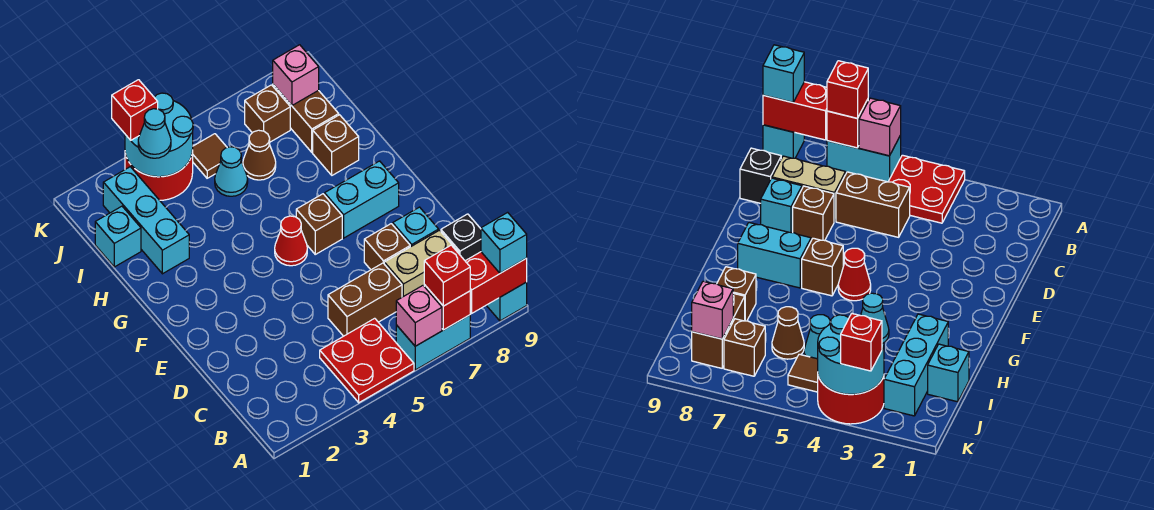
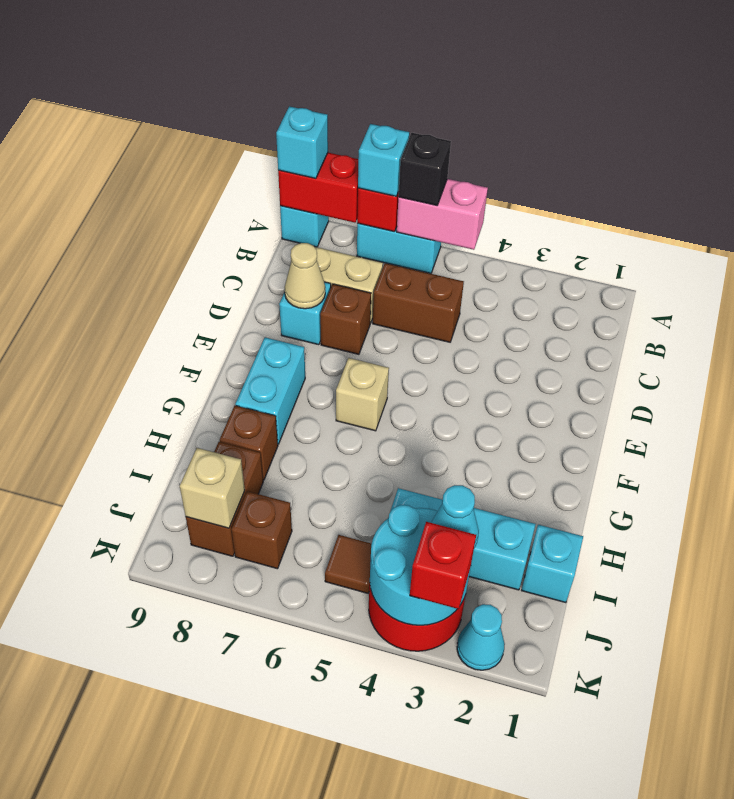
red 2x2 plate [320,318,414,403] -> none
pink 1x1 brick [396,286,442,346] -> pink 1x2 brick [397,179,488,250]
red 1x1 brick [424,245,470,306] -> cyan 1x1 brick [358,124,409,197]
black 1x1 brick [441,214,481,261] -> black 1x1 brick moved to [399,133,451,206]
none -> tan 1x1 cone [285,243,325,309]
red 1x1 cone [275,216,307,266] -> none
brown 1x1 brick [296,194,342,254] -> tan 1x1 brick [336,358,389,431]
cyan 1x2 brick [325,161,399,238] -> cyan 1x2 brick turned to [235,337,305,444]
cyan 1x3 brick [103,167,189,274] -> cyan 1x3 brick turned to [388,488,536,590]
cyan 1x1 cone [215,147,248,196] -> cyan 1x1 cone moved to [457,604,505,670]
brown 1x1 cone [243,130,276,180] -> none
pink 1x1 brick [273,45,319,105] -> tan 1x1 brick [180,448,245,528]

